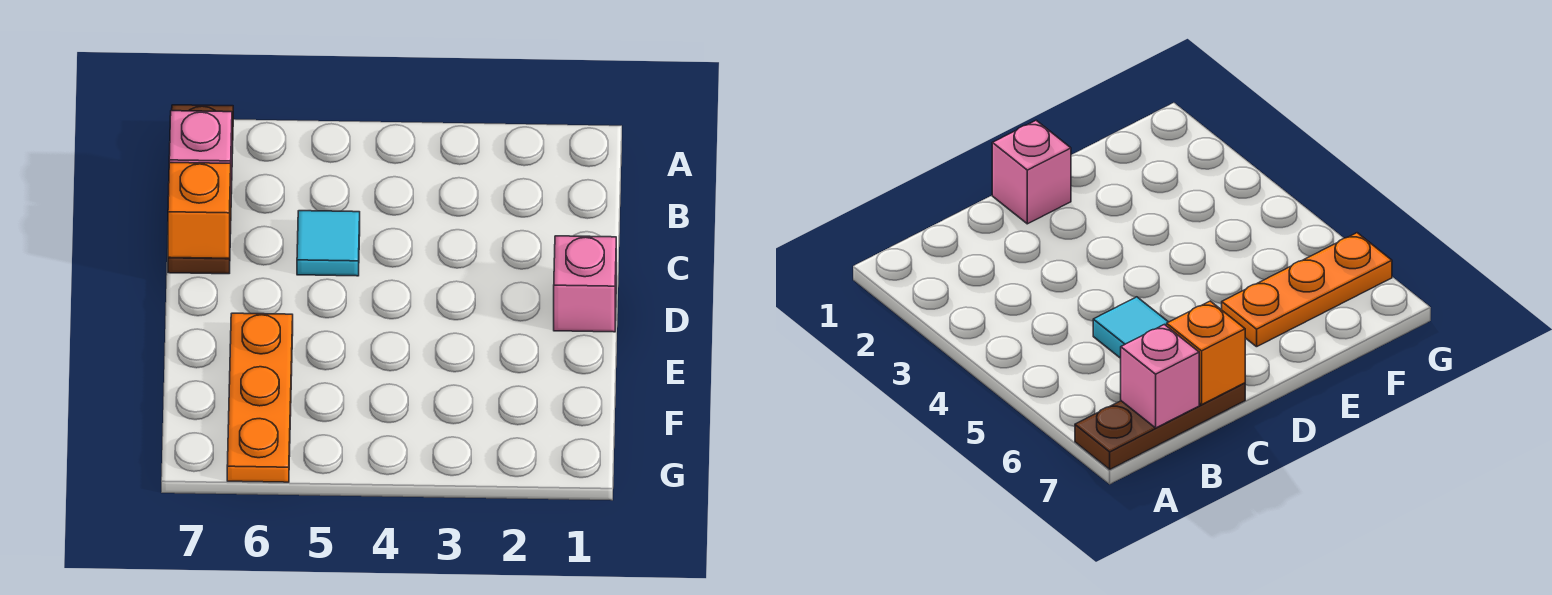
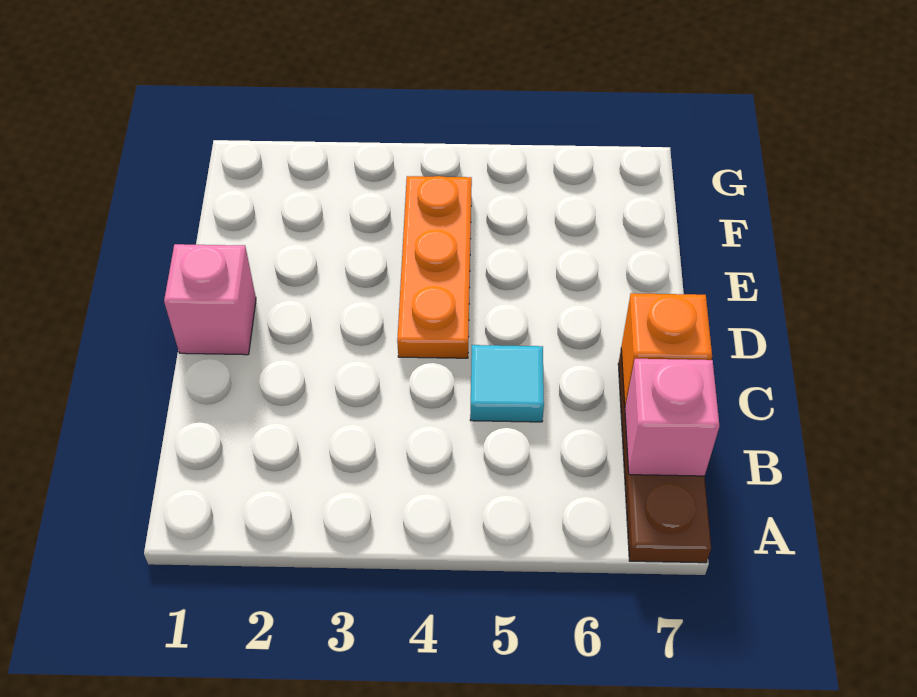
orange 1x3 plate [227,313,293,482] -> orange 1x3 plate moved to [397,176,472,358]

